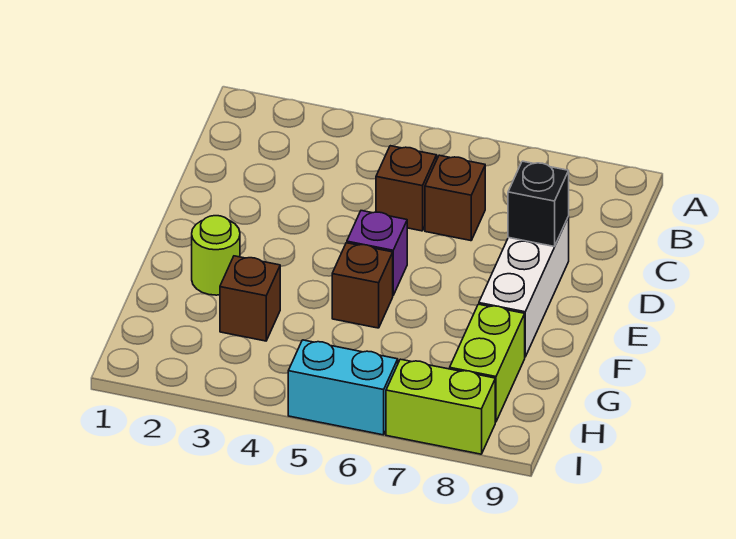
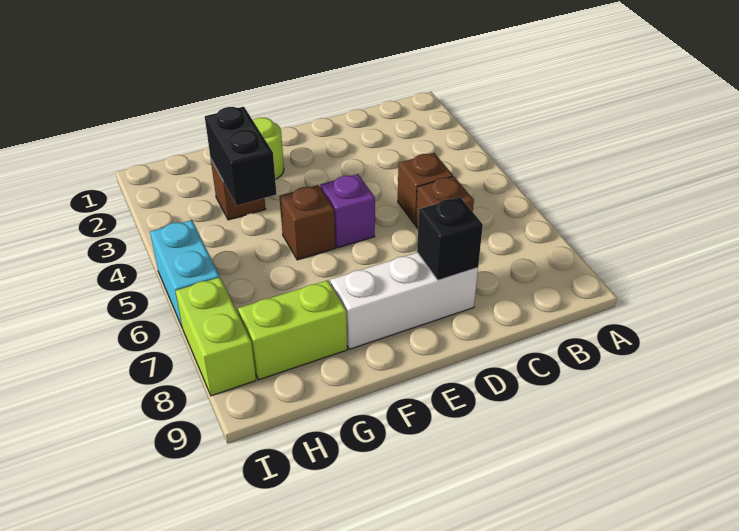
none -> black 1x2 brick [205,107,277,205]

